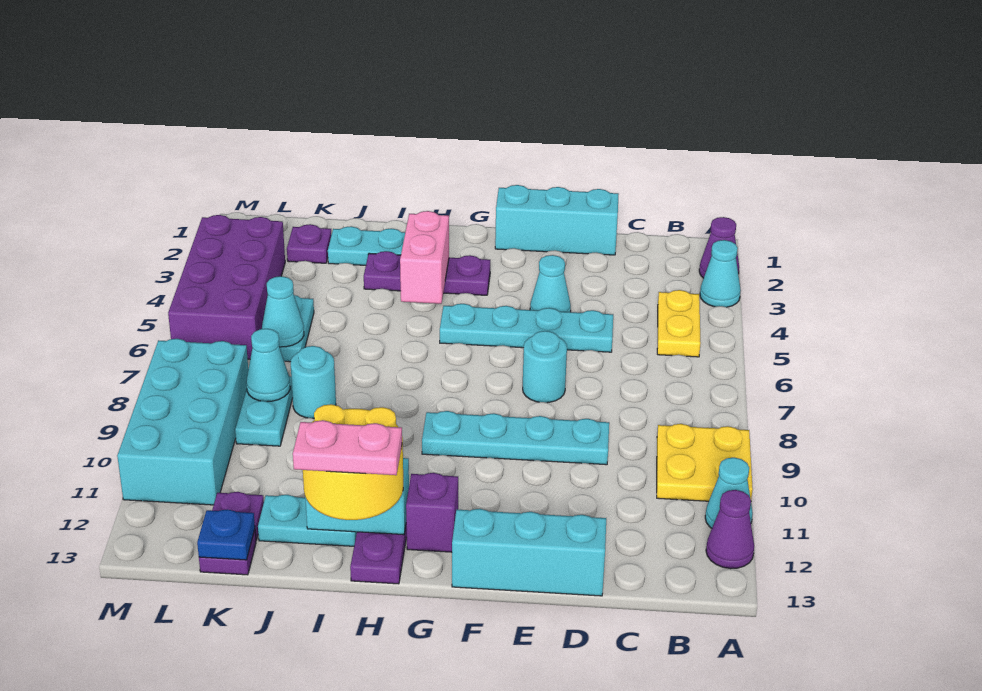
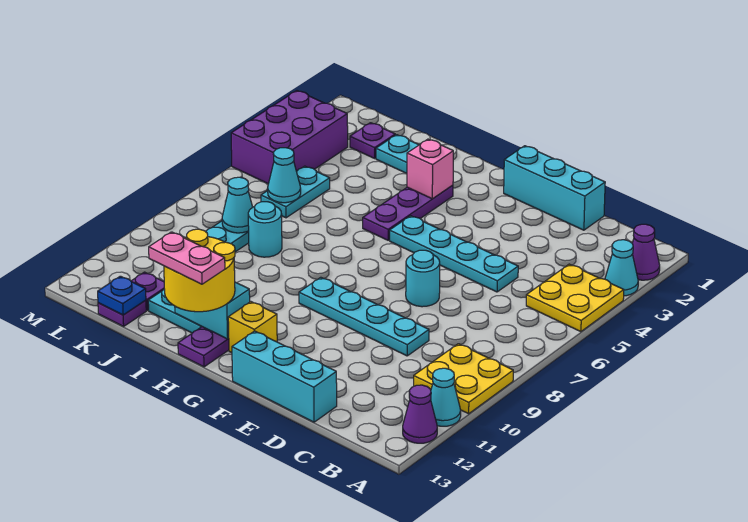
yellow 1x2 plate [657,290,701,357] -> yellow 2x2 plate [526,264,624,332]
cyan 1x1 cone [530,255,571,312] -> none
purple 1x3 plate [364,251,490,295] -> purple 1x3 plate turned to [363,185,453,240]
purple 1x1 brick [406,473,458,552] -> yellow 1x1 brick [228,302,277,353]
pink 1x2 brick [400,211,449,304] -> pink 1x1 brick [407,139,453,199]
purple 2x4 brick [168,215,285,359] -> purple 2x3 brick [231,91,348,184]
cyan 2x4 brick [117,339,248,505] -> none

